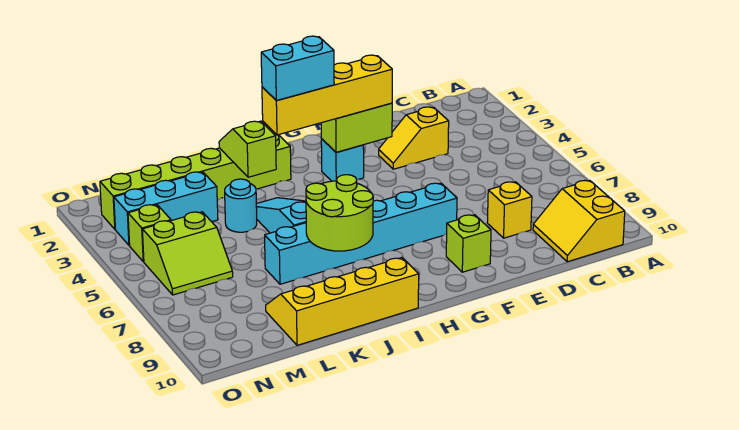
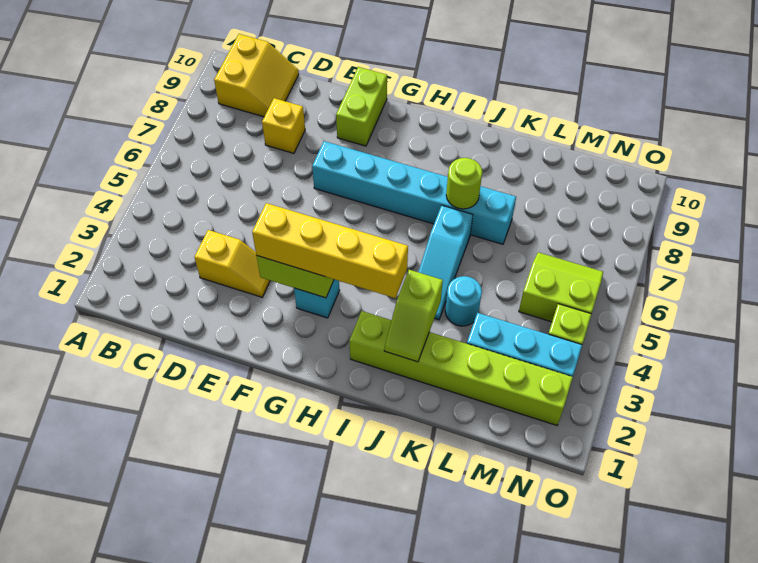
lime 1x1 brick [446,215,491,272] -> lime 1x2 brick [336,67,387,146]
cyan 1x2 brick [261,36,334,100] -> none
lime 2x2 round brick [306,175,373,251] -> lime 1x1 round brick [446,158,482,209]
yellow 2x4 slope [266,258,419,345] -> none

